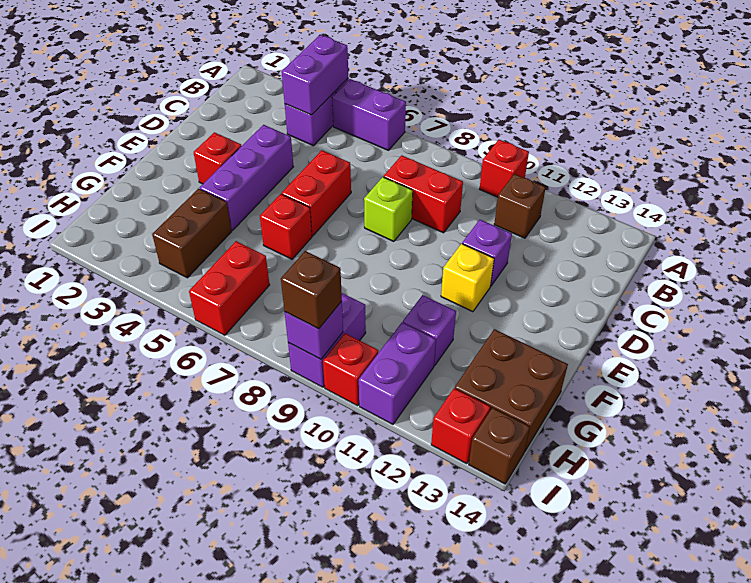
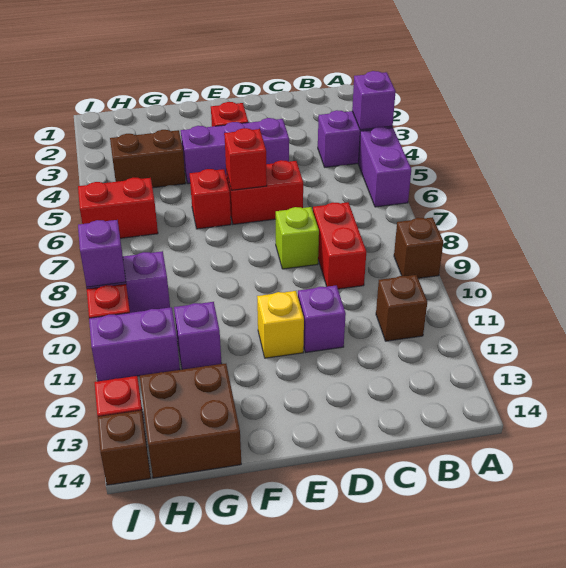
purple 1x2 brick [282,35,348,115] -> purple 1x1 brick [352,71,396,130]
red 1x1 brick [480,140,529,197] -> red 1x1 brick moved to [224,128,267,190]
brown 1x1 brick [281,251,342,329] -> brown 1x1 brick moved to [394,217,443,278]

